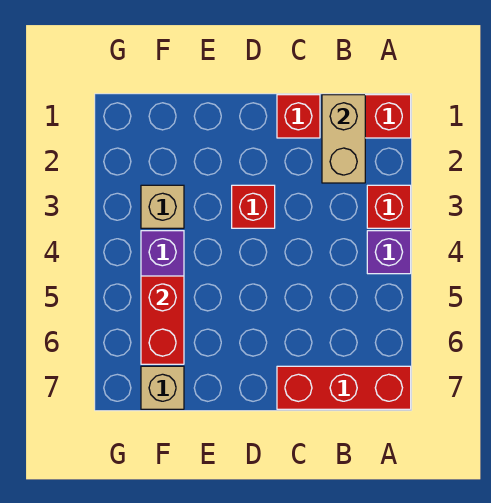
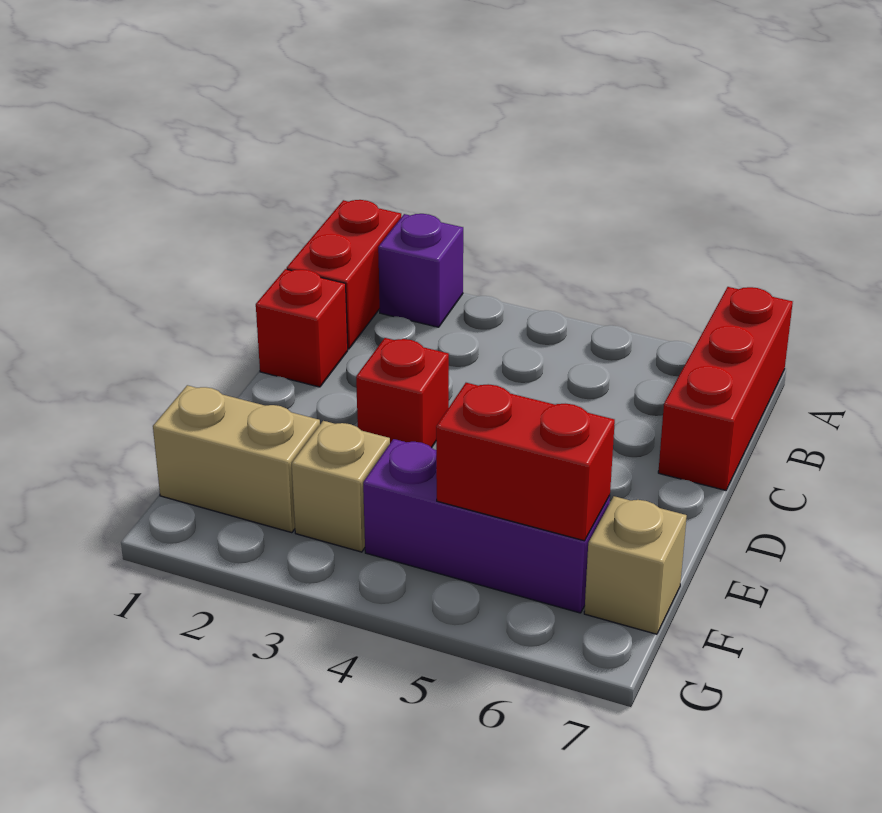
red 1x1 brick [367,185,411,228] -> none
purple 1x1 brick [367,231,411,274] -> purple 1x1 brick moved to [378,214,463,327]
tan 1x2 brick [322,95,365,183] -> tan 1x2 brick moved to [153,385,320,533]

